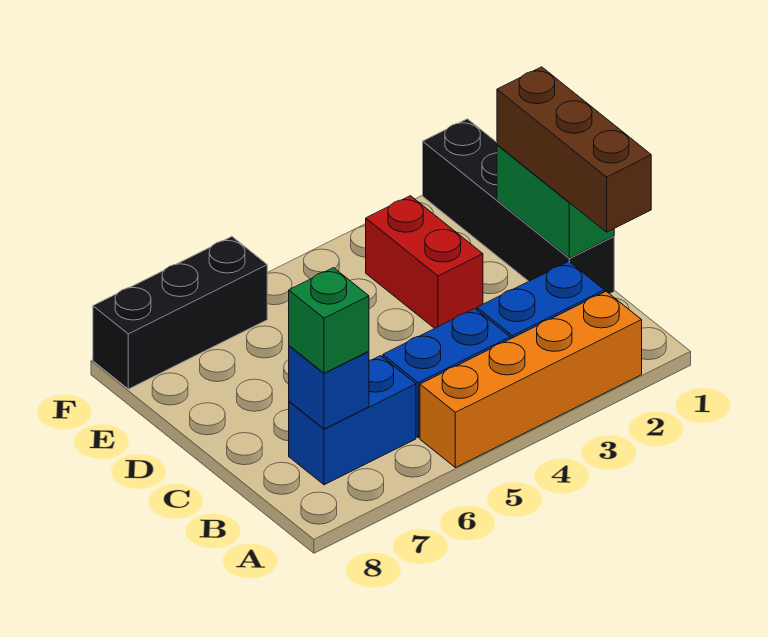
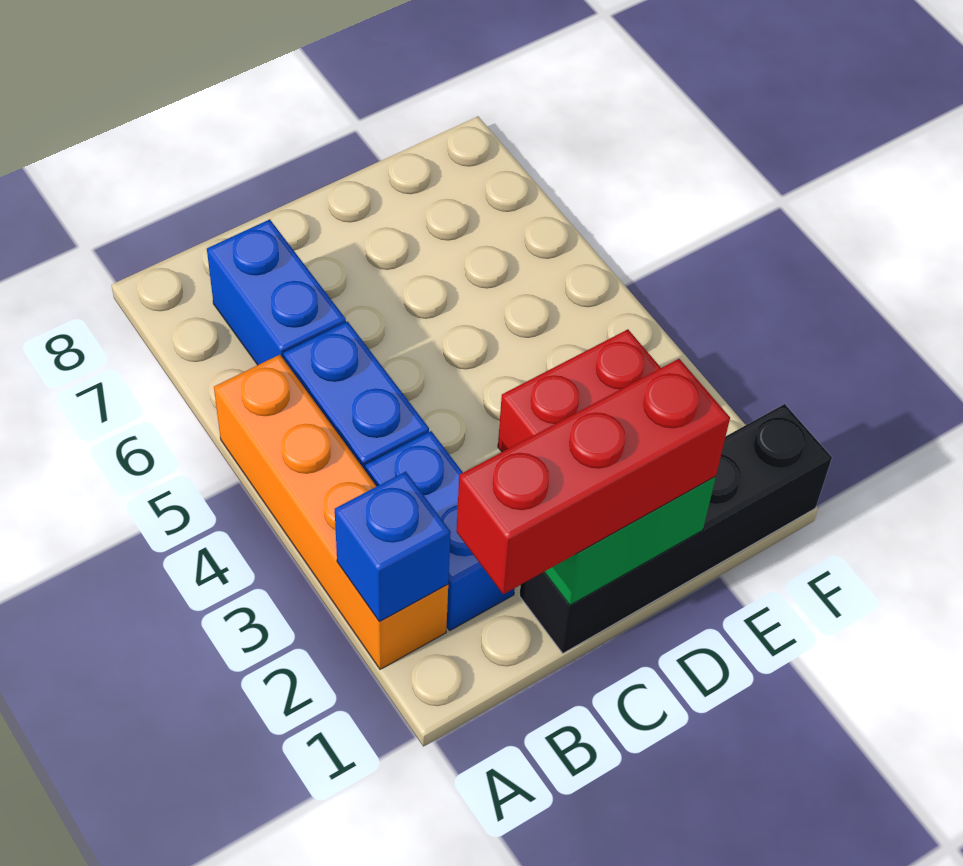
brown 1x3 brick [497,67,651,232] -> red 1x3 brick [457,359,730,594]
blue 1x1 brick [289,346,369,429] -> blue 1x1 brick moved to [335,472,451,622]
green 1x1 brick [289,268,369,373] -> none
black 1x3 brick [93,237,267,389] -> none

